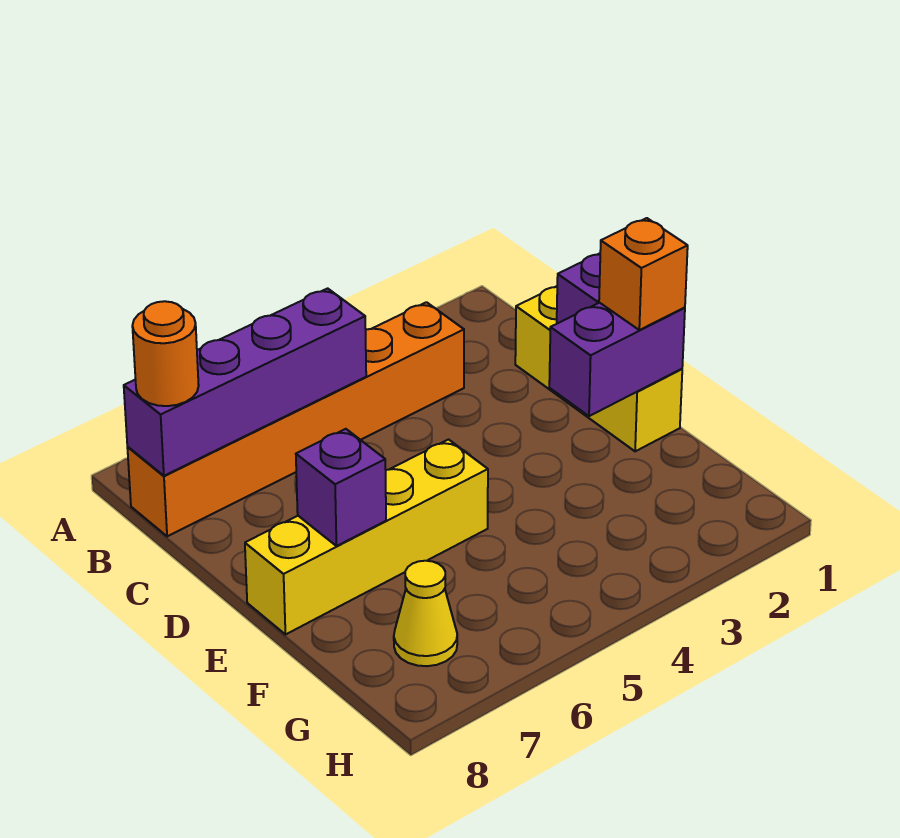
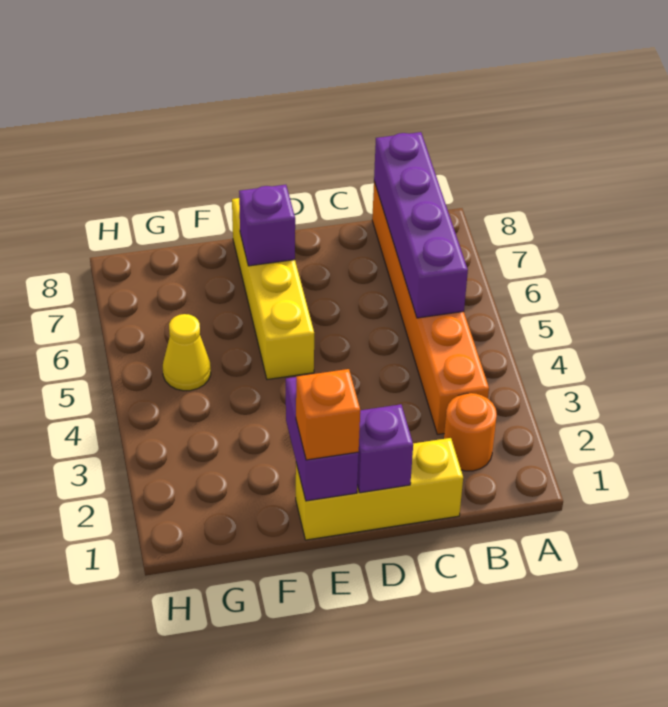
orange 1x1 round brick [132,301,199,406] -> orange 1x1 round brick moved to [444,393,497,471]
yellow 1x1 cone [394,561,457,666] -> yellow 1x1 cone moved to [163,314,211,391]

